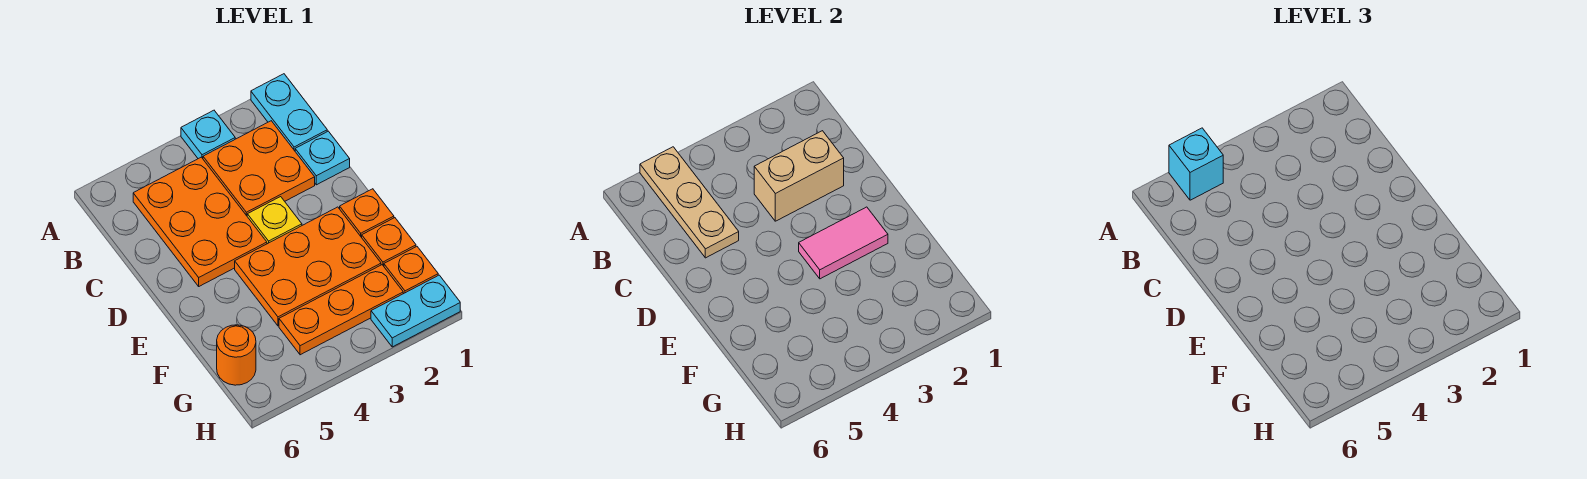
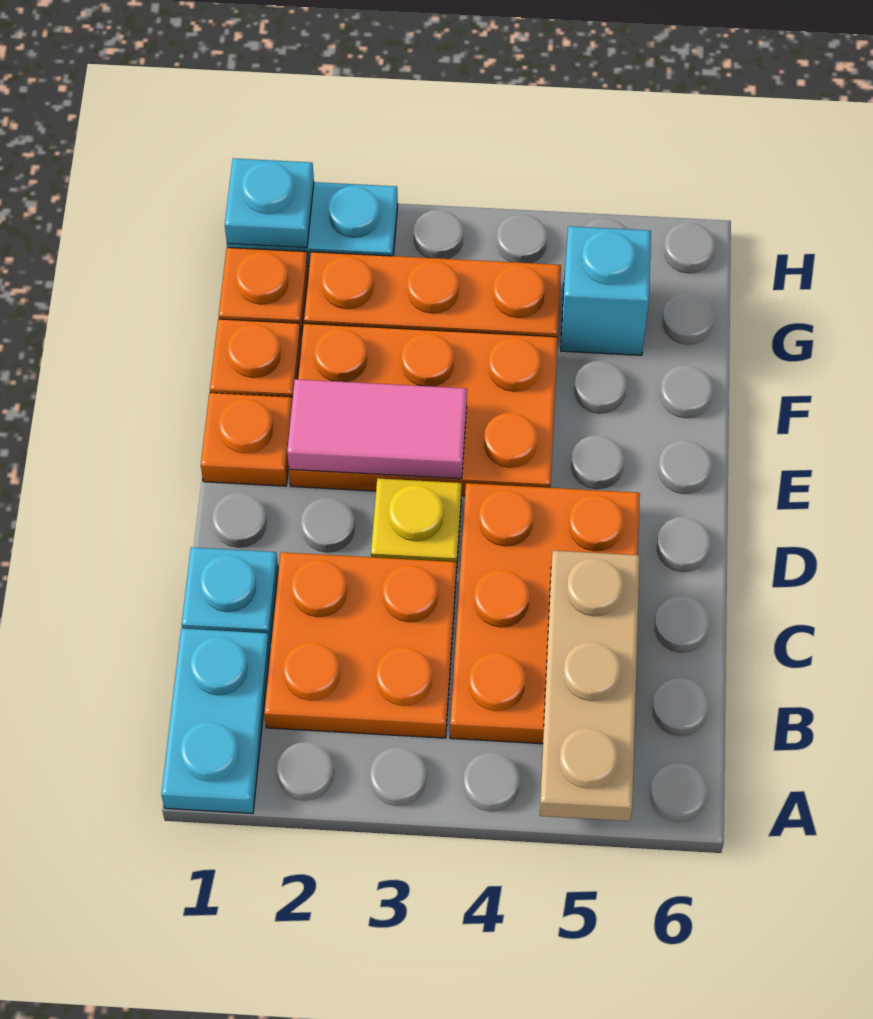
cyan 1x1 plate [181,110,235,159] -> cyan 1x1 plate moved to [225,158,314,248]
cyan 1x1 brick [1169,128,1223,200] -> cyan 1x1 brick moved to [561,226,651,355]
tan 1x2 brick [754,131,844,221] -> none
orange 1x1 round brick [217,325,256,385] -> none

